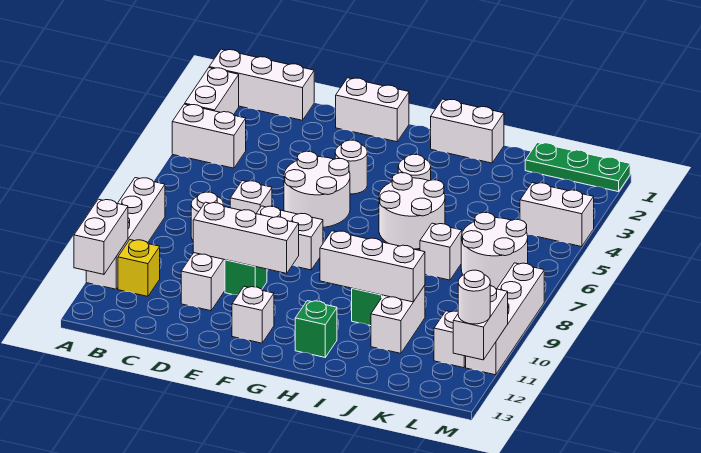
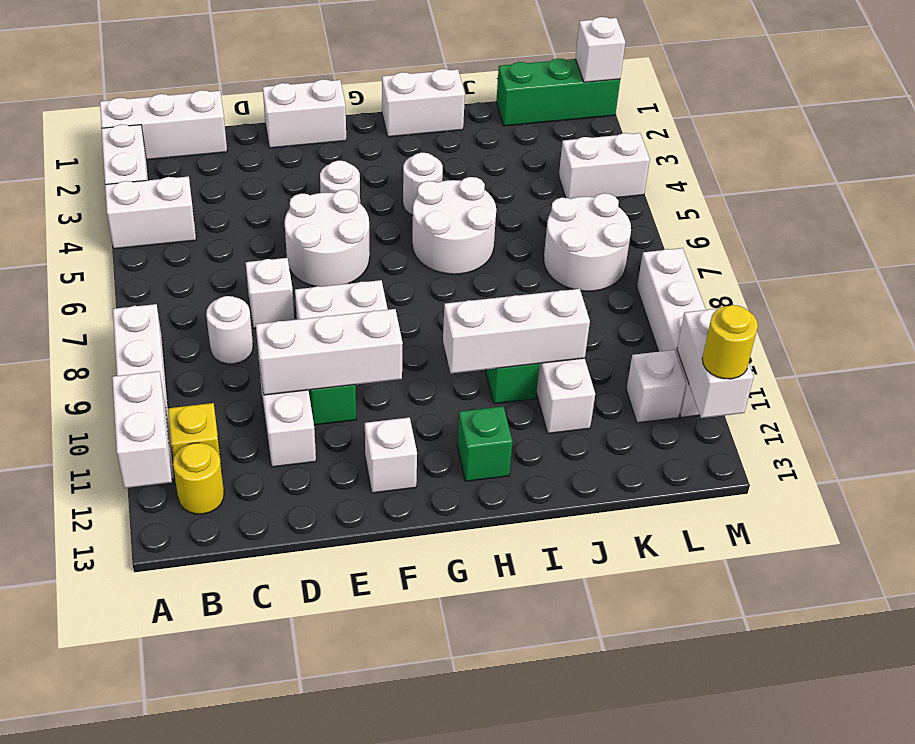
none -> yellow 1x1 round brick [173,443,224,514]
white 1x1 brick [420,223,462,280] -> white 1x1 brick moved to [575,17,625,82]
green 1x3 plate [525,143,630,192] -> green 1x3 brick [496,58,620,126]
white 1x1 round brick [458,270,490,324] -> yellow 1x1 round brick [702,305,758,379]

